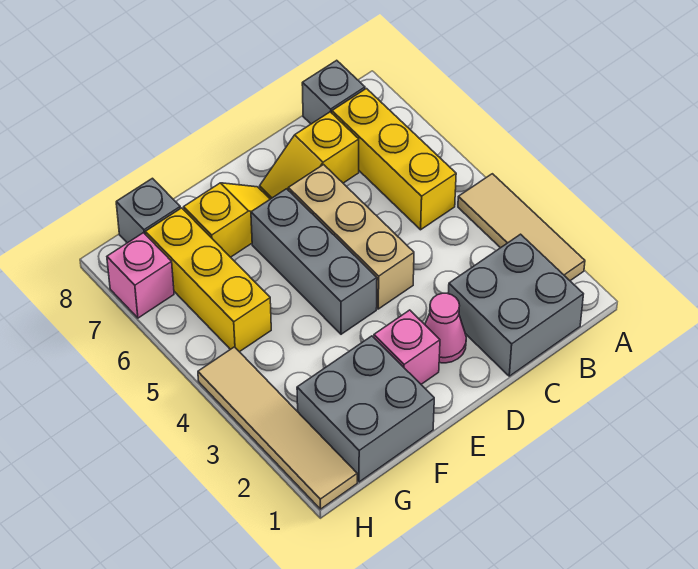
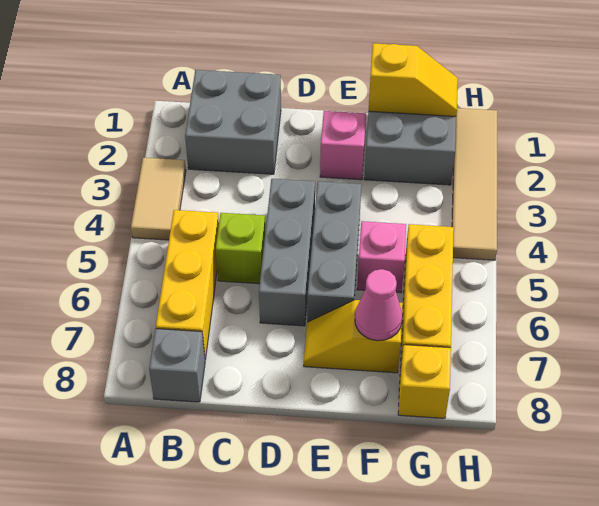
tan 1x3 tile [458,174,585,281] -> tan 1x2 tile [131,158,186,240]
none -> lime 1x1 brick [216,213,265,284]
yellow 1x2 slope [260,112,359,199] -> yellow 1x2 slope moved to [369,43,458,116]
pink 1x1 cone [425,293,466,363] -> pink 1x1 cone moved to [355,269,402,341]
tan 1x3 brick [288,165,414,309] -> grey 1x3 brick [259,179,315,326]
grey 1x1 brick [116,178,180,243] -> yellow 1x1 brick [398,345,451,418]
pink 1x1 brick [107,233,174,318] -> pink 1x1 brick moved to [357,221,406,293]

